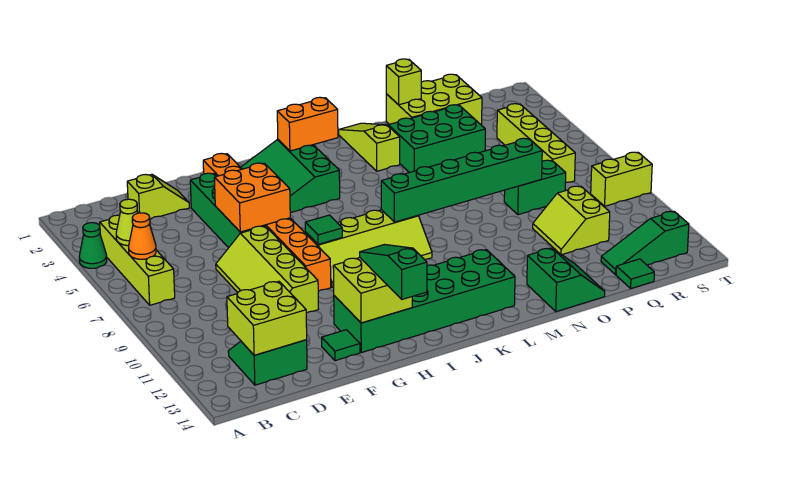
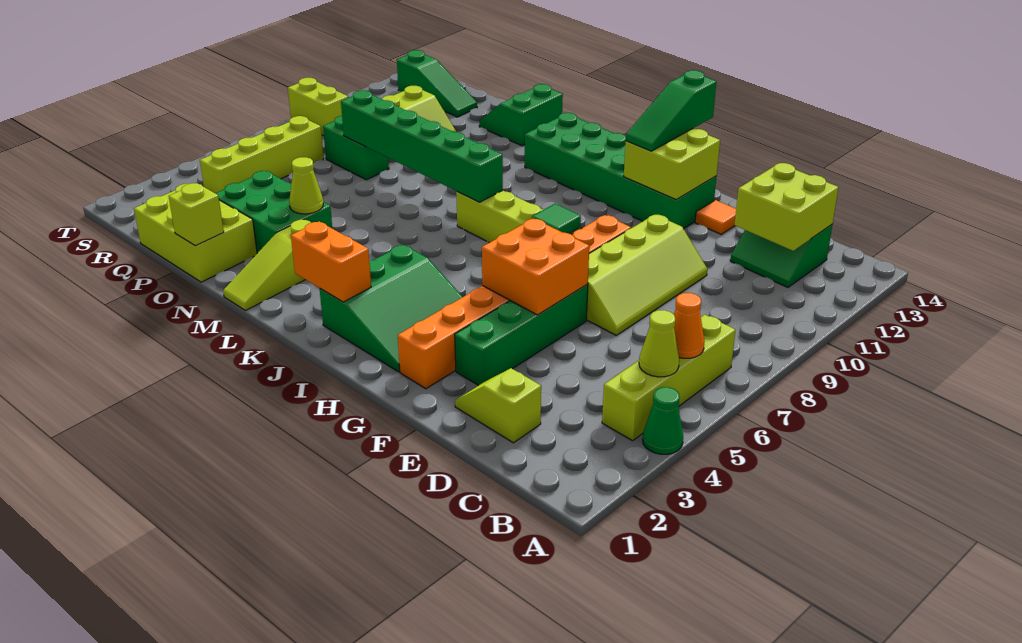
green 1x1 tile [322,330,360,361] -> orange 1x1 tile [695,200,736,234]
none -> lime 1x1 cone [289,157,323,214]
green 1x1 tile [616,259,654,288] -> none

